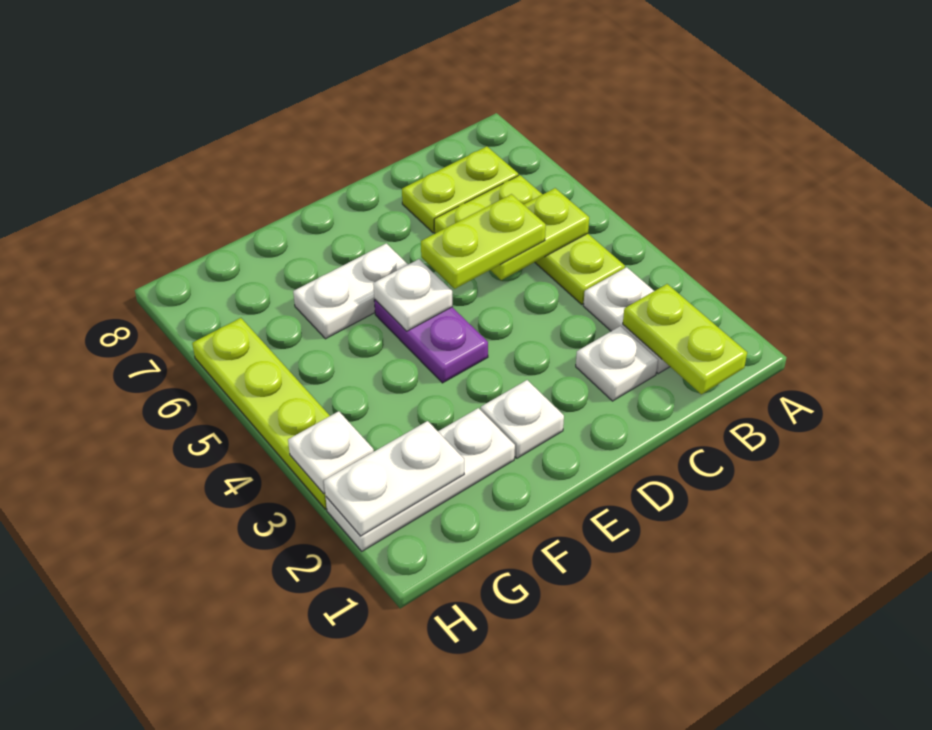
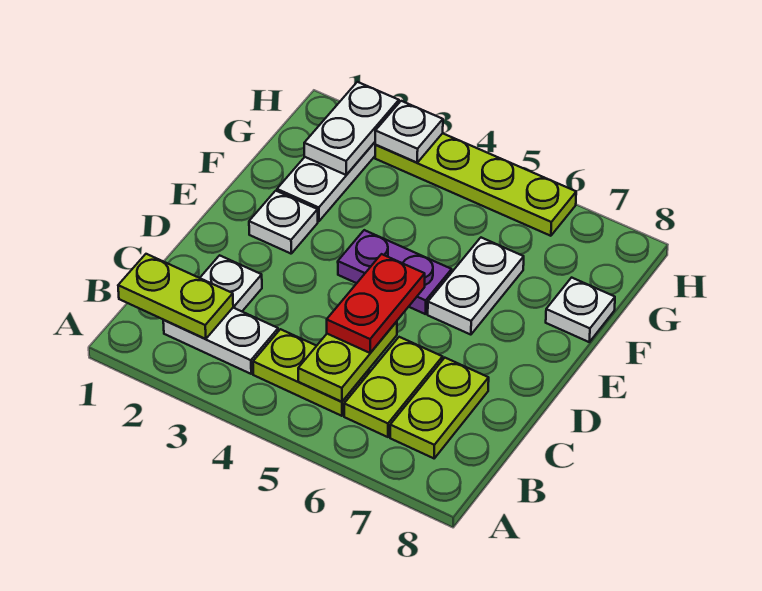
lime 1x2 plate [421,194,546,289] -> red 1x2 plate [327,254,425,353]
white 1x1 plate [373,259,452,331] -> white 1x1 plate moved to [546,278,615,342]

